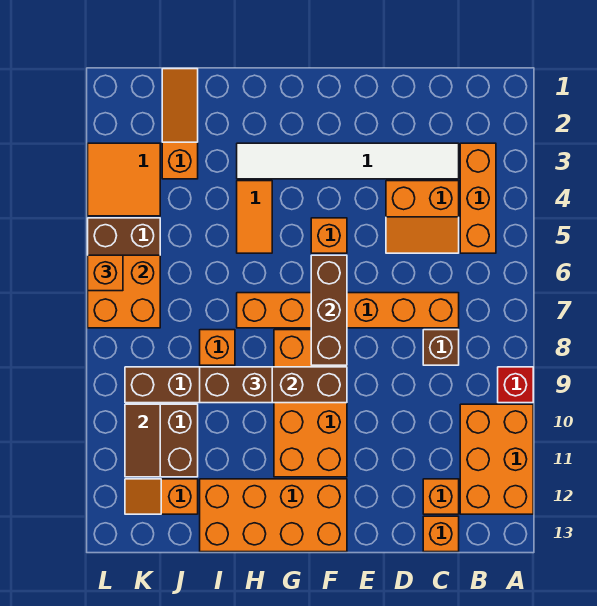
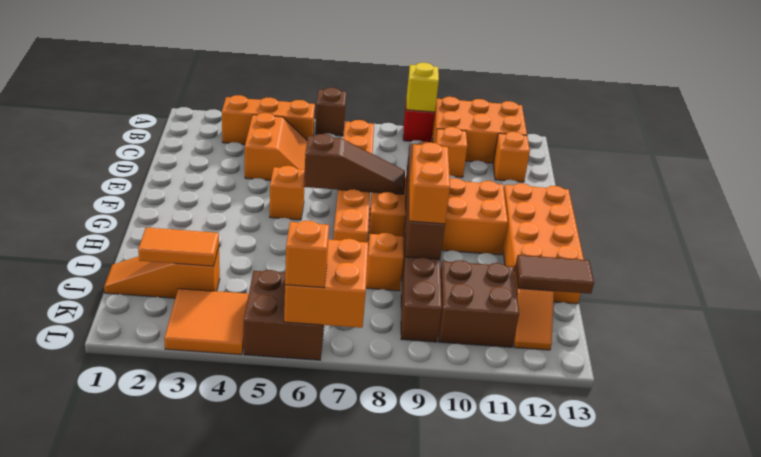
none -> yellow 1x1 brick [407,63,439,112]
white 1x6 tile [237,143,459,179] -> none
brown 1x1 brick [423,330,459,365] -> brown 1x1 brick moved to [315,88,346,136]
orange 1x1 brick [423,516,459,552] -> orange 1x1 brick moved to [435,127,467,177]
brown 1x3 brick [311,255,347,365] -> brown 1x3 slope [304,134,405,194]
orange 1x2 tile [237,181,272,253] -> orange 1x2 tile moved to [138,228,219,266]
brown 1x2 brick [200,367,272,403] -> orange 1x2 brick [409,142,450,224]
brown 1x2 tile [125,404,160,477] -> brown 1x2 tile moved to [515,255,594,294]

